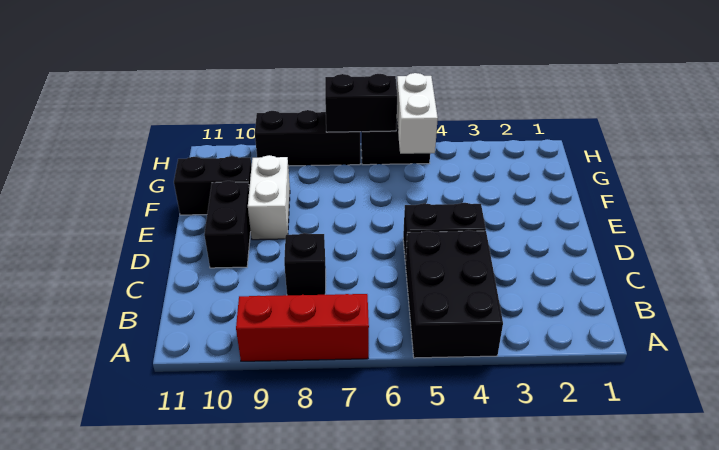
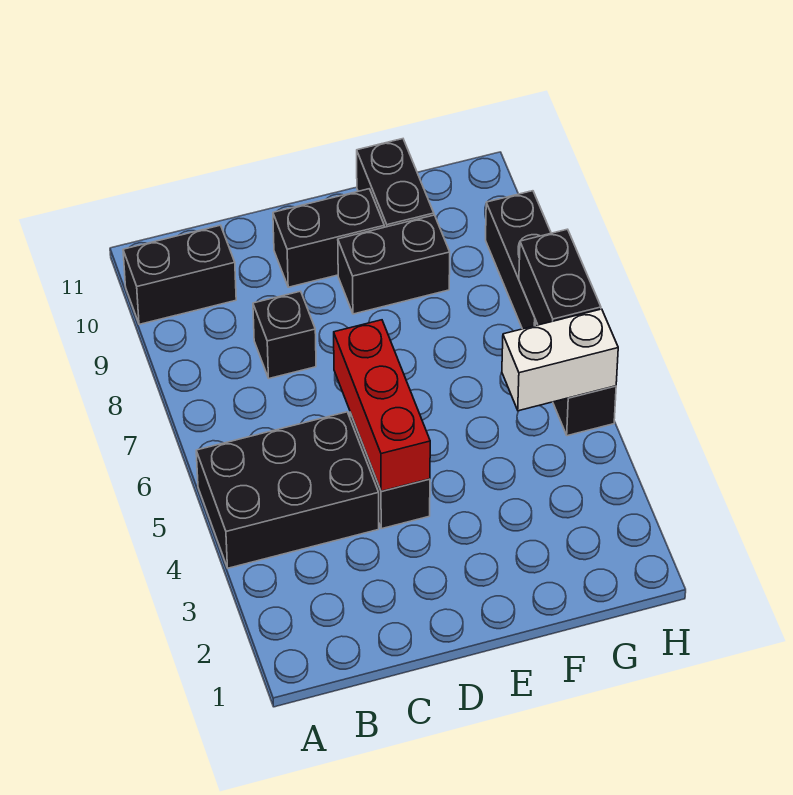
red 1x3 brick [236,294,369,361] -> red 1x3 brick moved to [334,320,430,491]
none -> black 1x2 brick [123,225,236,324]
white 1x2 brick [248,155,290,240] -> black 1x2 brick [338,215,450,314]

